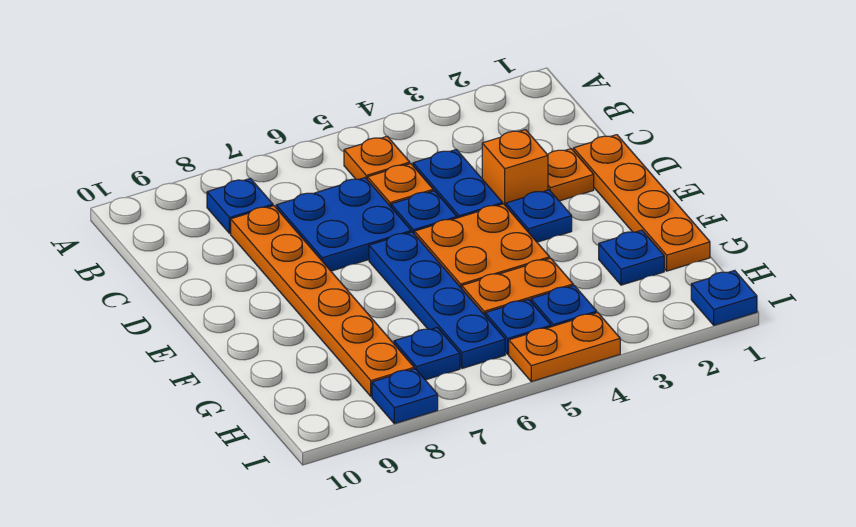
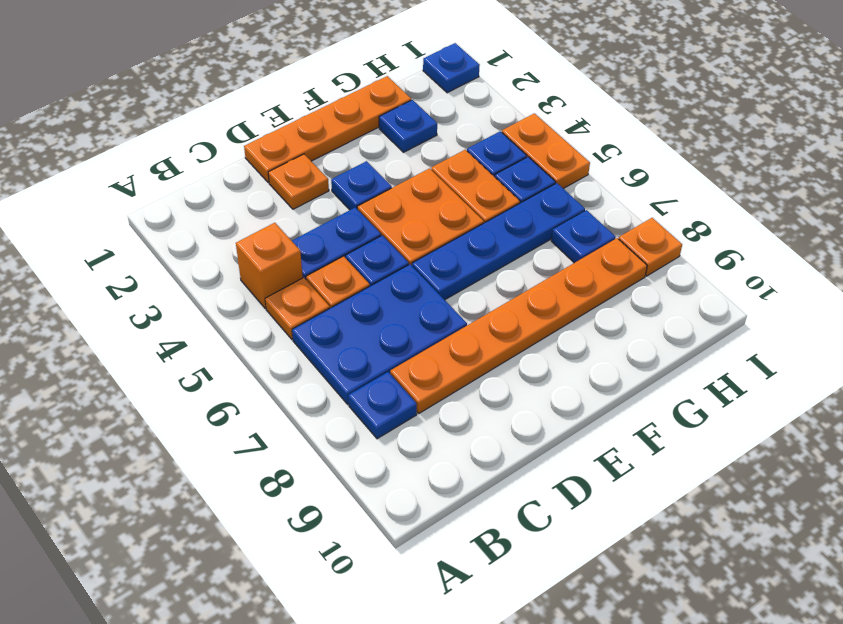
blue 2x2 plate [276,178,411,271] -> blue 2x3 plate [292,264,467,404]
orange 1x1 brick [482,130,548,206] -> orange 1x1 brick moved to [236,223,303,309]
blue 1x1 plate [372,369,438,424] -> orange 1x1 plate [619,218,682,276]

